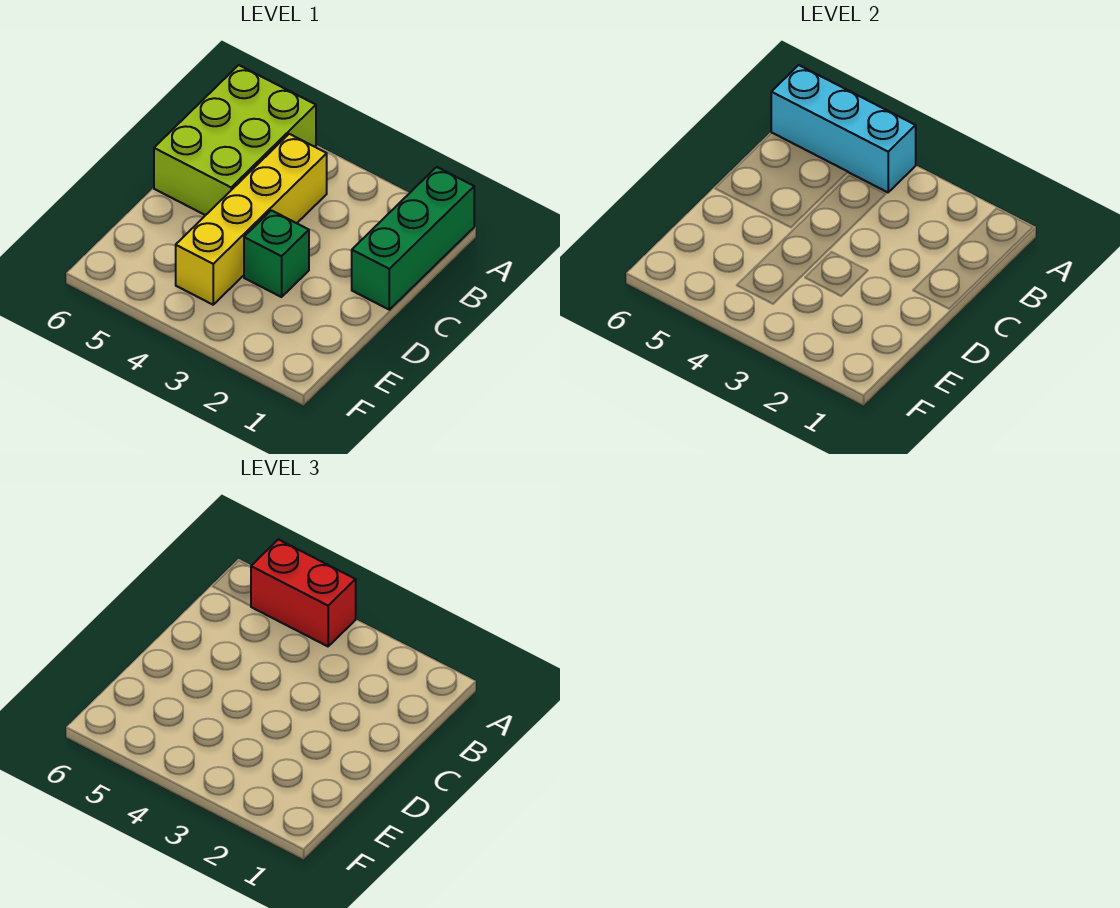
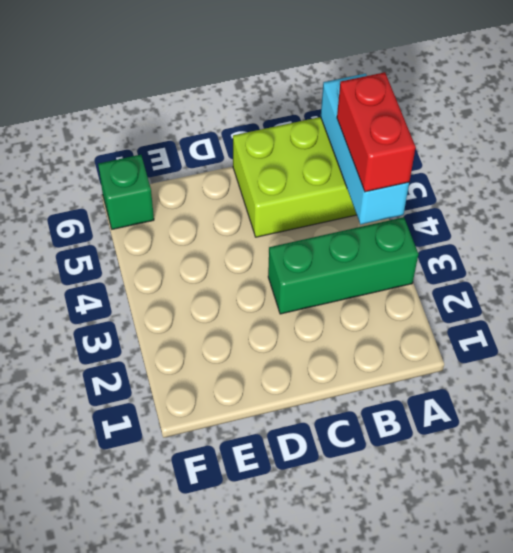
green 1x3 brick [352,167,474,310] -> green 1x3 brick moved to [268,217,418,314]
yellow 1x4 brick [176,134,327,305] -> none
green 1x1 brick [244,210,309,297] -> green 1x1 brick moved to [98,155,154,229]

